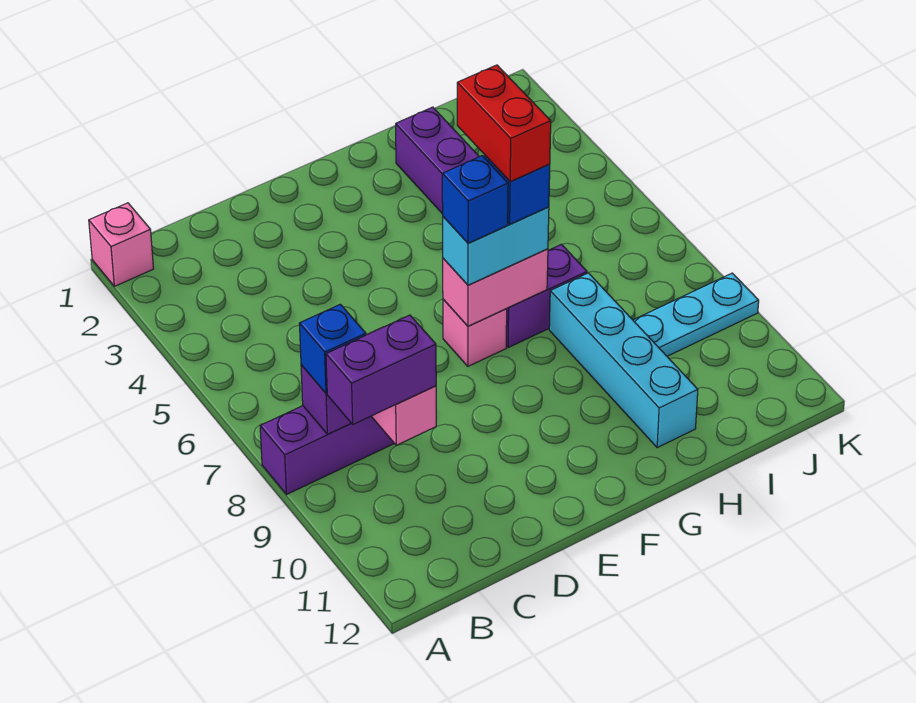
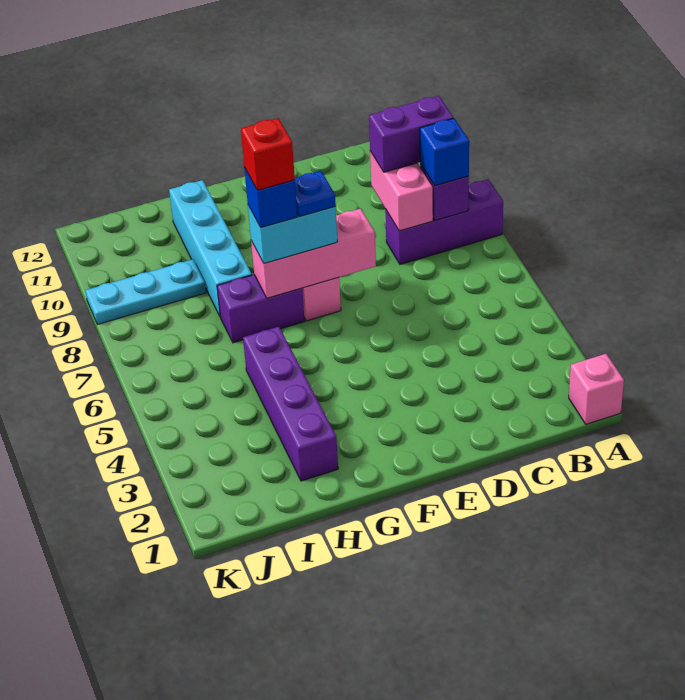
pink 1x2 brick [443,249,548,326] -> pink 1x3 brick [251,209,376,298]
blue 1x1 brick [442,156,508,244] -> blue 1x1 plate [295,171,336,216]
red 1x2 brick [457,65,551,182] -> red 1x1 brick [241,118,295,190]

